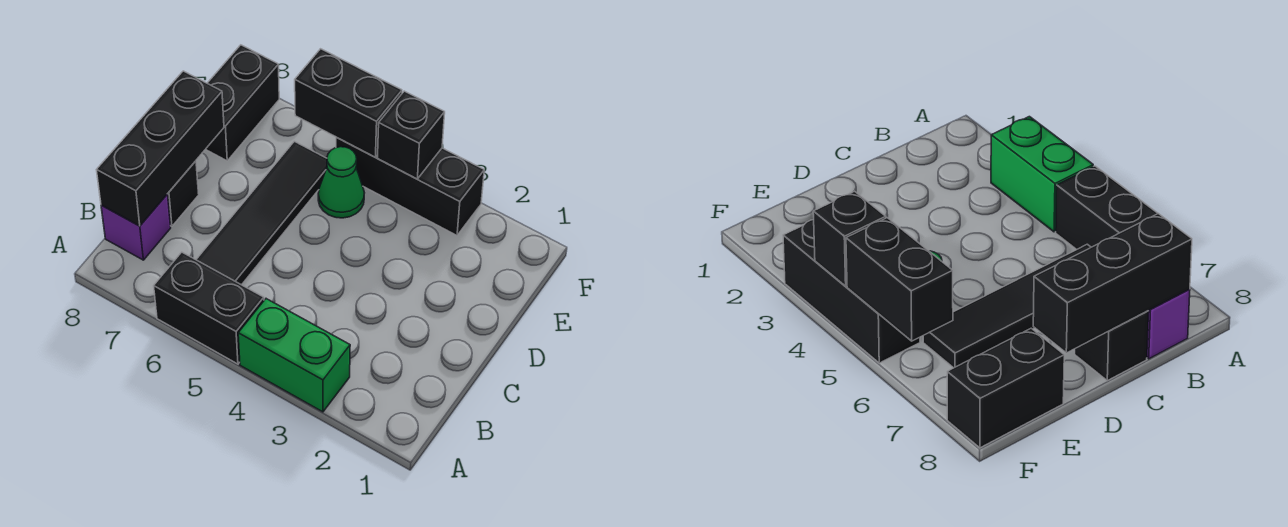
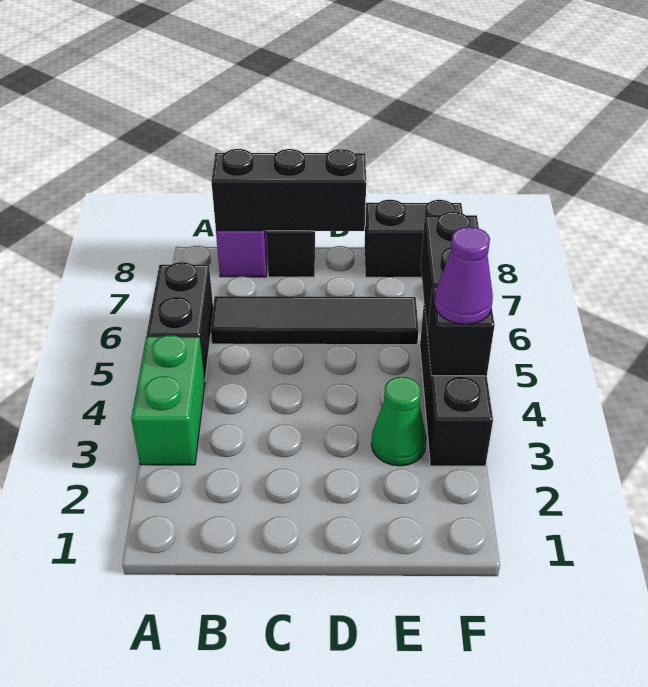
green 1x1 cone [318,147,364,218] -> green 1x1 cone moved to [371,377,426,466]
none -> purple 1x1 cone [434,227,493,324]

